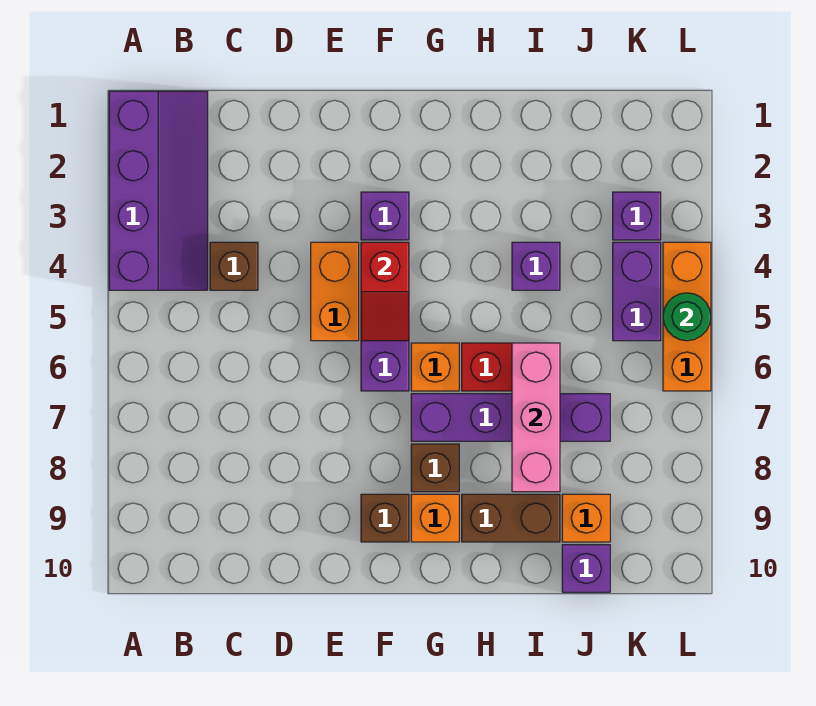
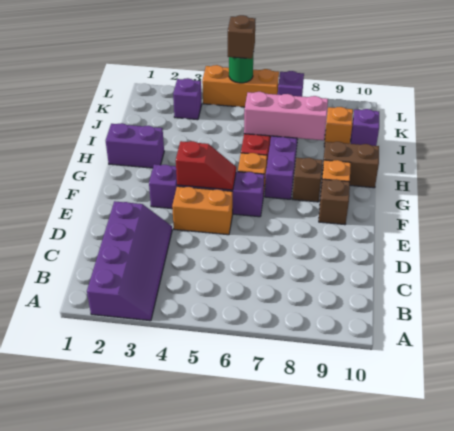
purple 2x4 slope [109,91,208,290] -> purple 2x4 slope turned to [87,201,172,321]
brown 1x1 brick [210,242,258,290] -> brown 1x1 brick moved to [228,15,255,59]
brown 1x2 brick [462,494,560,542] -> brown 1x2 brick turned to [322,142,379,188]
purple 1x1 brick [512,242,560,290] -> purple 1x1 brick moved to [278,71,304,97]
purple 1x2 brick [613,242,661,341] -> purple 1x2 brick moved to [106,123,164,168]

